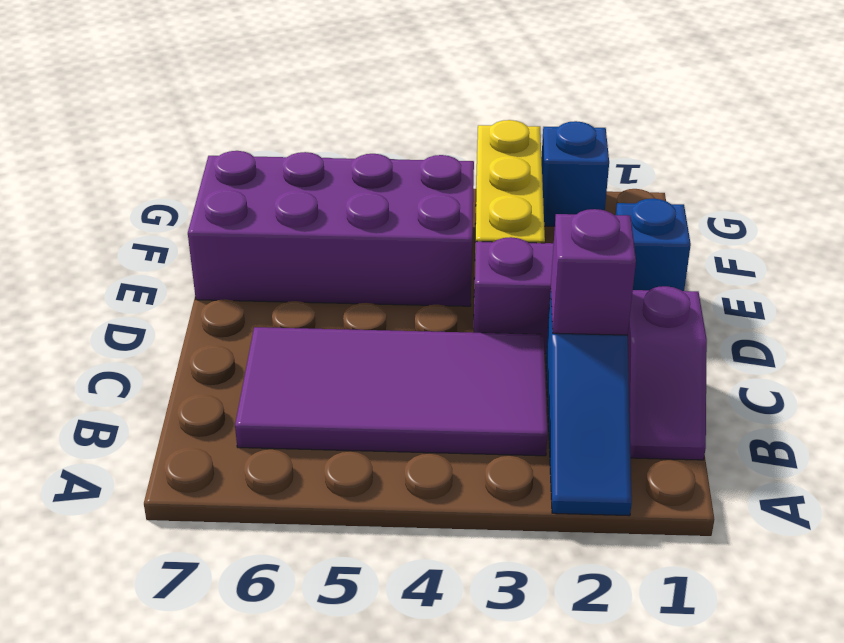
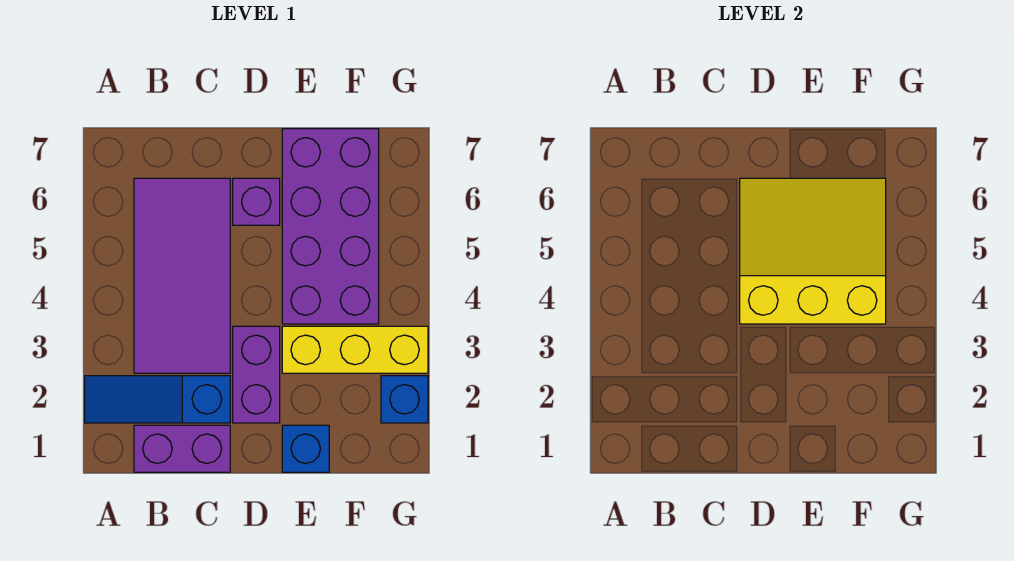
purple 1x2 slope [627,286,707,460] -> purple 1x2 brick [134,425,230,472]
purple 1x1 brick [551,209,636,335] -> purple 1x1 brick moved to [233,178,280,225]
none -> yellow 3x3 slope [740,178,886,324]

